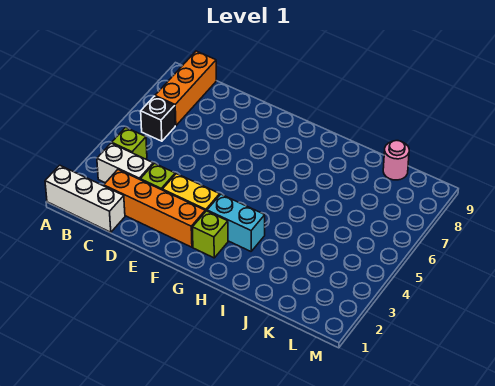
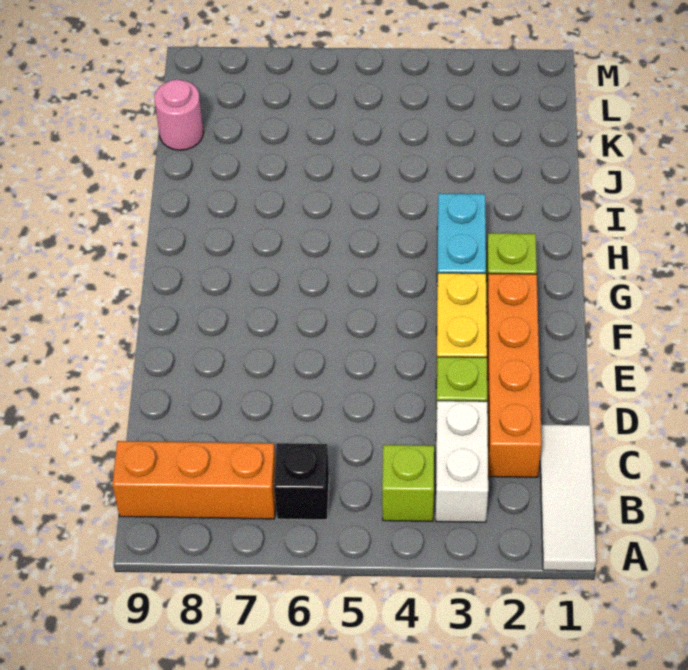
white 1x3 brick [45,165,125,232] -> white 1x3 tile [540,425,596,571]

